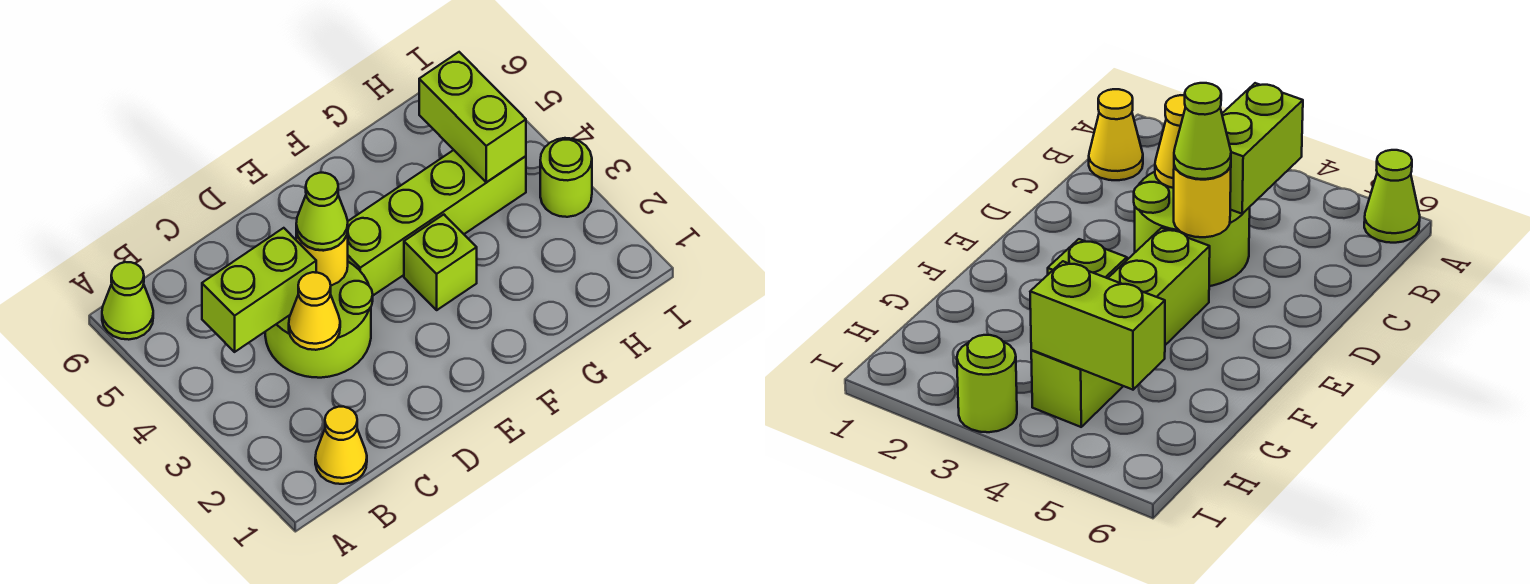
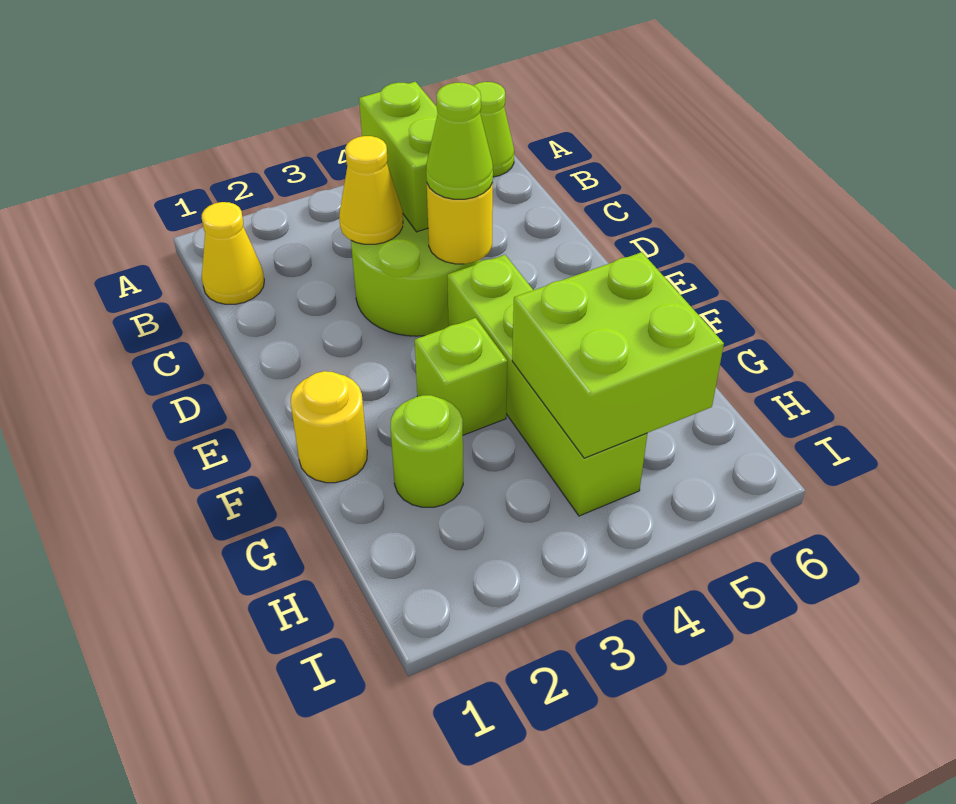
none -> yellow 1x1 round brick [291,371,367,483]
lime 1x2 brick [419,52,526,182] -> lime 2x2 brick [512,252,724,458]
lime 1x1 round brick [540,138,592,217] -> lime 1x1 round brick moved to [390,395,463,507]

